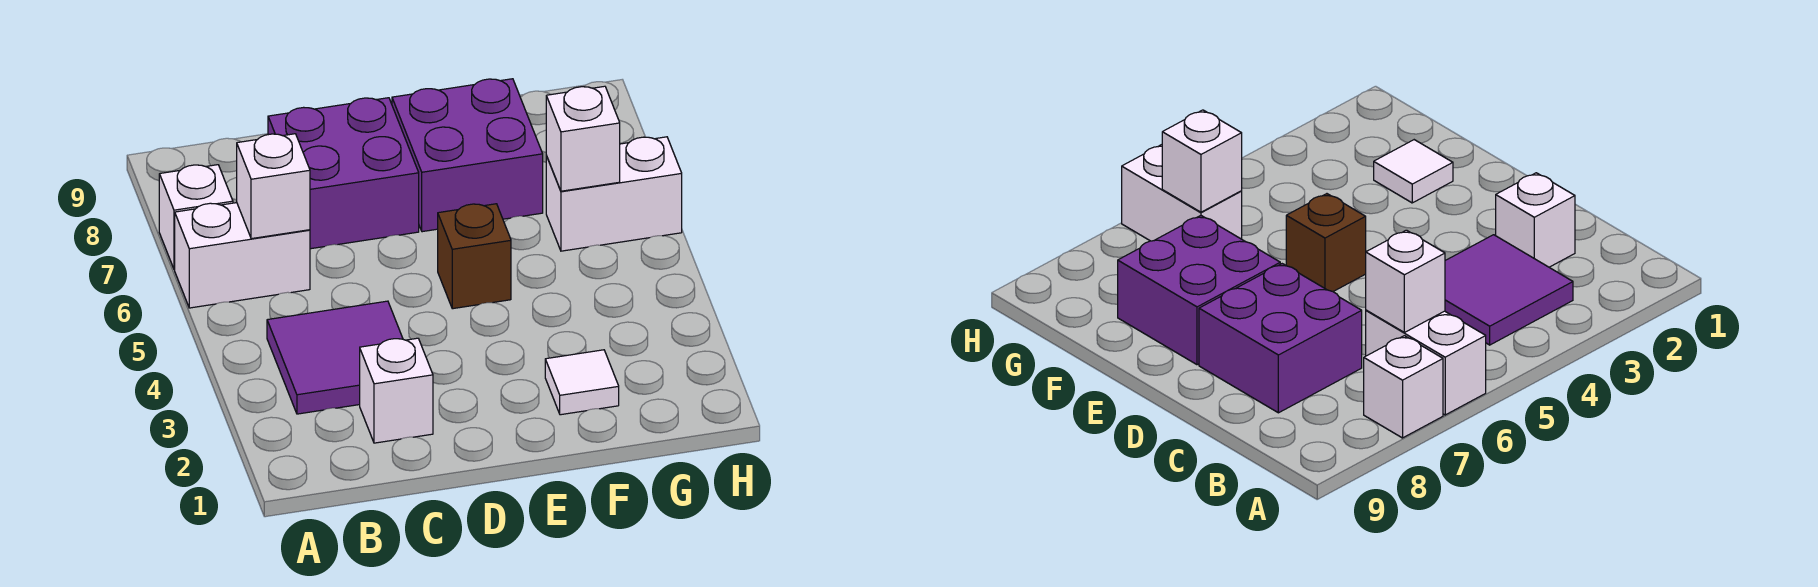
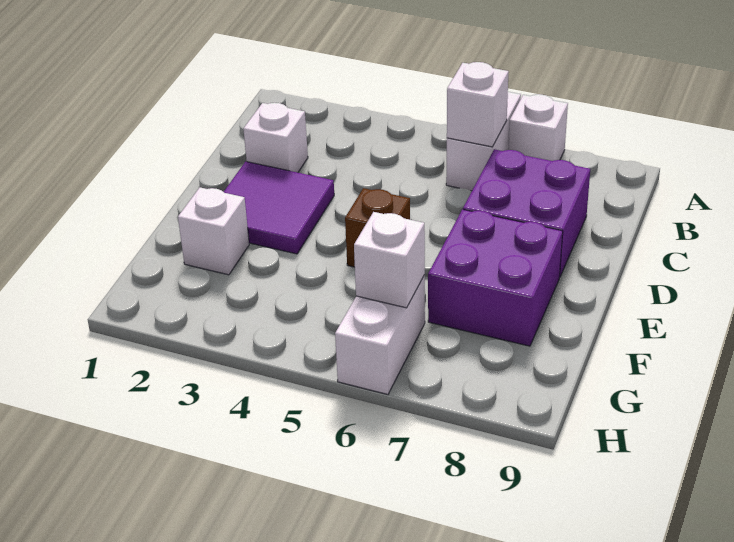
purple 2x2 tile [267,301,403,414] -> purple 2x2 tile moved to [224,162,334,254]
white 1x1 tile [545,350,619,415] -> white 1x1 brick [178,187,249,275]

